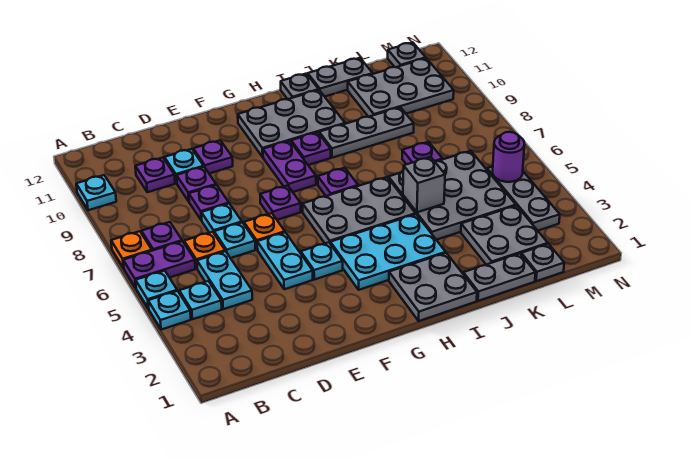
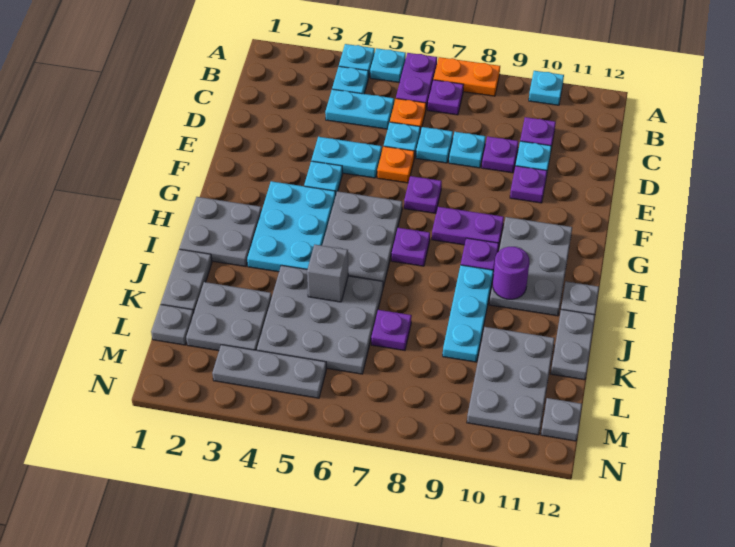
orange 1x1 plate [111,231,152,268] -> orange 1x2 plate [433,57,500,96]
purple 1x1 plate [189,185,229,220] -> cyan 1x1 plate [449,132,486,168]
grey 1x3 plate [319,107,414,158] -> cyan 1x3 plate [443,265,494,362]
purple 1x1 round brick [493,132,524,182] -> purple 1x1 round brick moved to [493,247,529,299]

